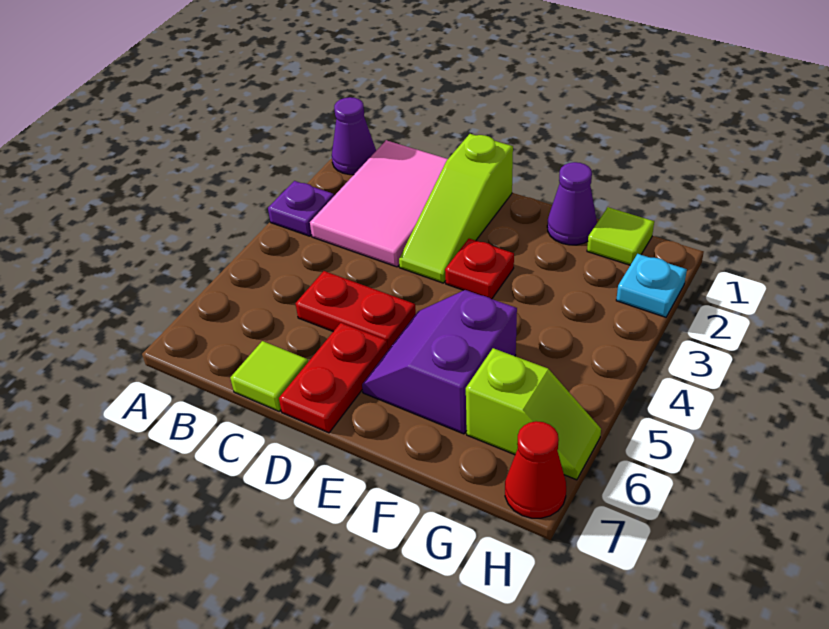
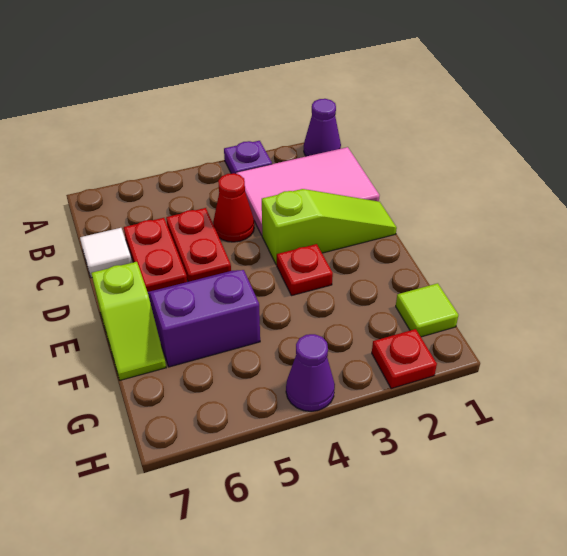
lime 1x1 tile [230,341,308,411] -> white 1x1 tile [80,228,132,278]
lime 1x3 slope [399,134,513,283] -> lime 1x3 slope turned to [262,189,397,265]
red 1x2 plate [279,323,388,433] -> red 1x2 plate turned to [124,218,187,292]
purple 1x1 cone [547,162,597,245] -> purple 1x1 cone moved to [286,334,335,411]
lime 1x2 slope [466,348,601,480] -> lime 1x2 slope moved to [91,262,166,380]
cyan 1x1 plate [616,254,687,317] -> red 1x1 plate [372,329,437,389]
red 1x1 cone [505,421,566,518] -> red 1x1 cone moved to [213,173,254,242]

